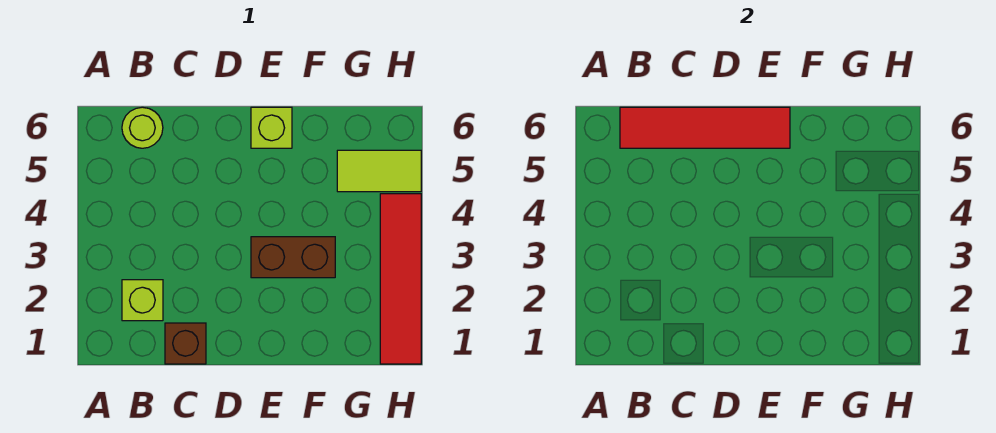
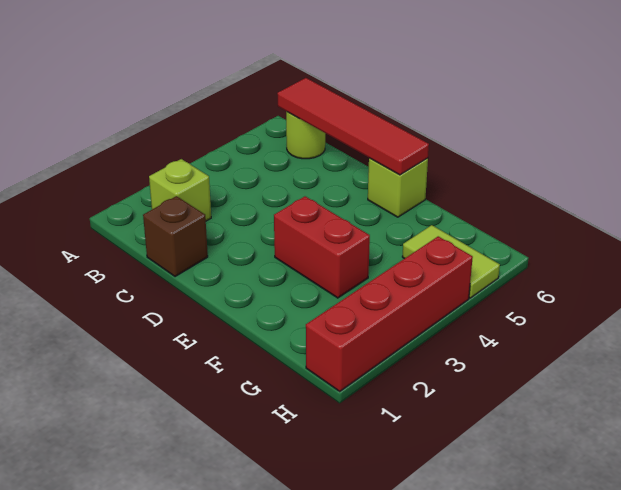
brown 1x2 brick [251,237,335,278] -> red 1x2 brick [274,196,370,298]
red 1x4 tile [380,194,421,364] -> red 1x4 brick [306,236,473,391]

